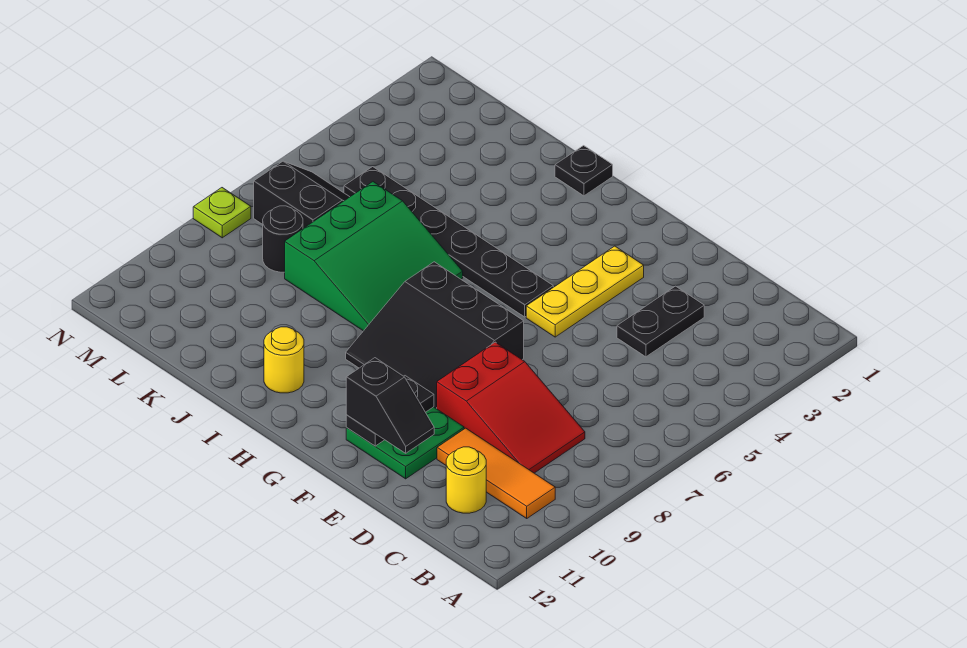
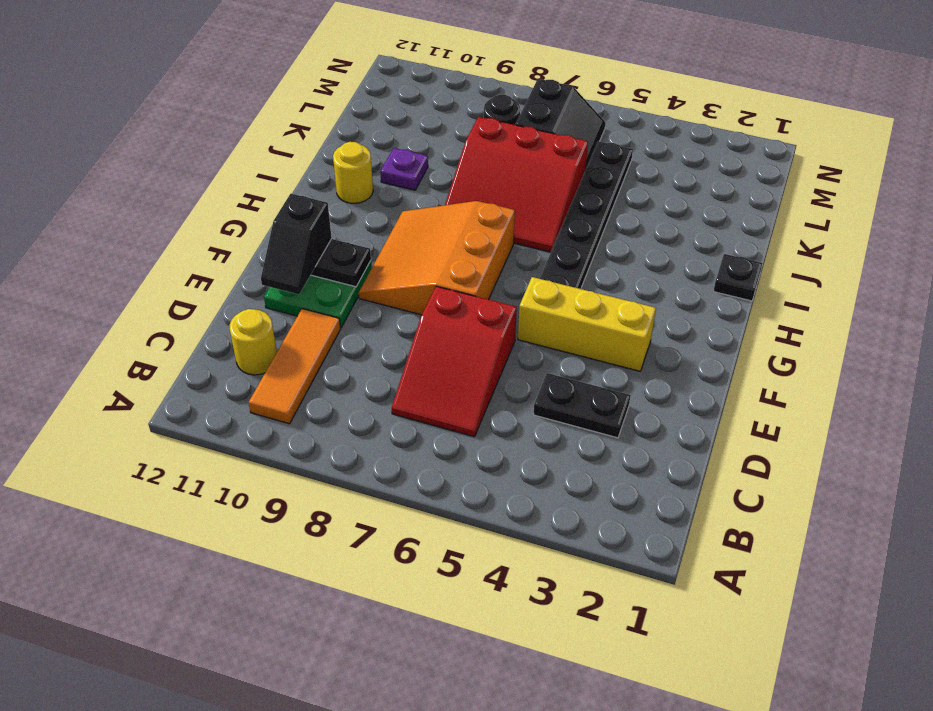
red 2x3 slope [437,342,585,473] -> red 2x3 slope moved to [392,286,517,437]
yellow 1x3 plate [526,246,644,337] -> yellow 1x3 brick [518,277,656,371]
black 3x3 slope [346,262,524,409] -> orange 3x3 slope [359,201,515,315]
green 3x3 slope [285,182,463,331] -> red 3x3 slope [445,117,588,252]
none -> purple 1x1 plate [380,148,428,190]
lime 1x1 plate [193,188,251,238] -> none

